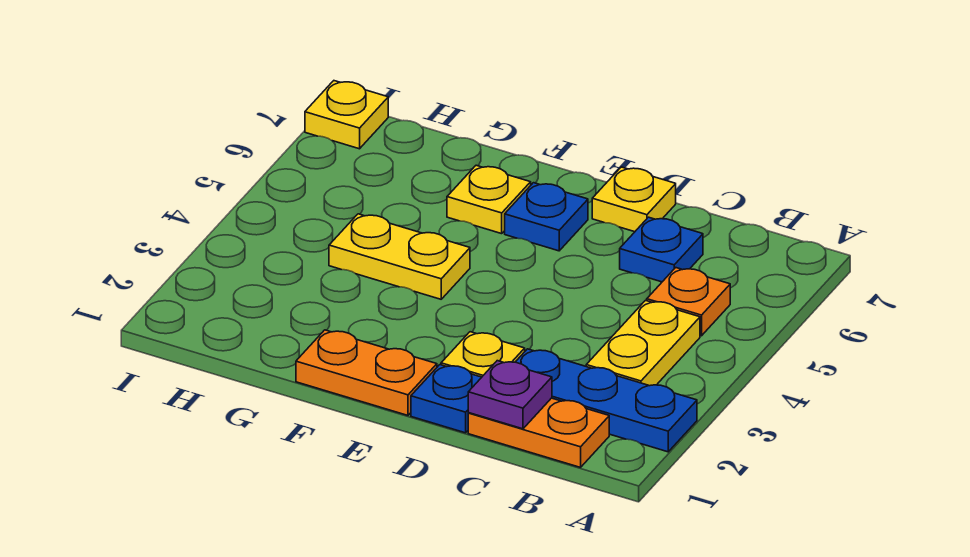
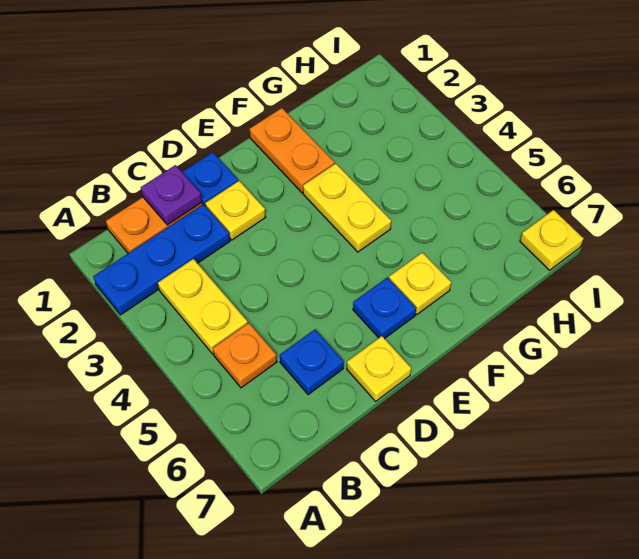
orange 1x2 plate [296,330,437,415] -> orange 1x2 plate turned to [250,108,335,193]
yellow 1x2 plate [329,214,470,299] -> yellow 1x2 plate turned to [303,163,391,252]

